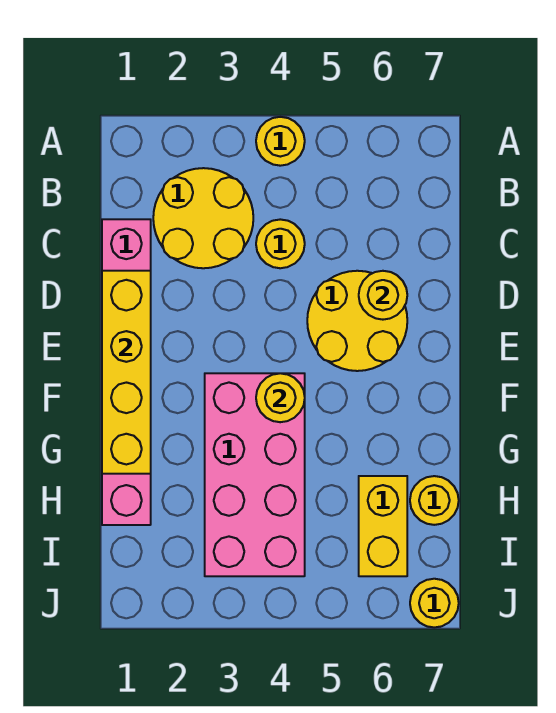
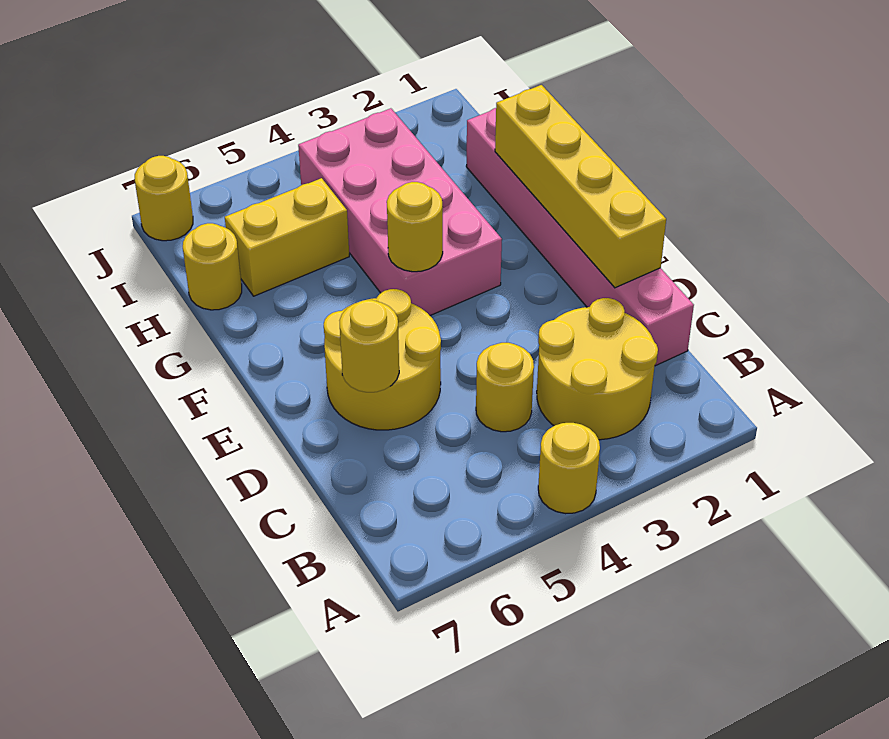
yellow 1x2 brick [359,476,407,576] -> yellow 1x2 brick turned to [225,178,349,296]

